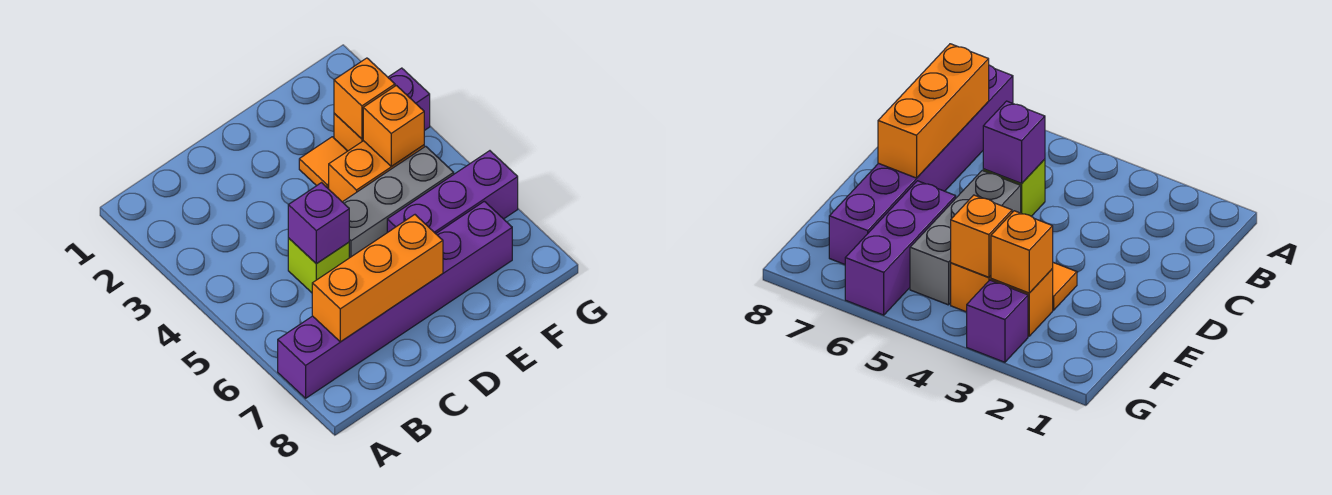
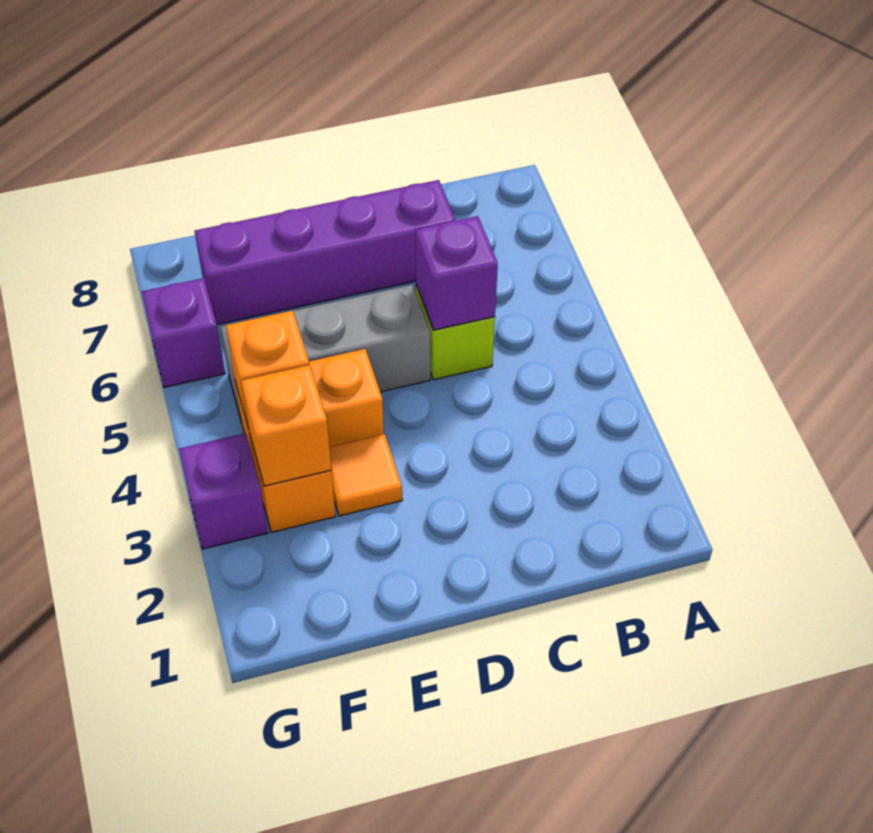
purple 1x6 brick [278,201,512,398] -> purple 1x4 brick [195,180,456,324]
orange 1x3 brick [312,215,443,342] -> none
purple 1x3 brick [387,151,518,234] -> purple 1x1 brick [142,278,225,387]

